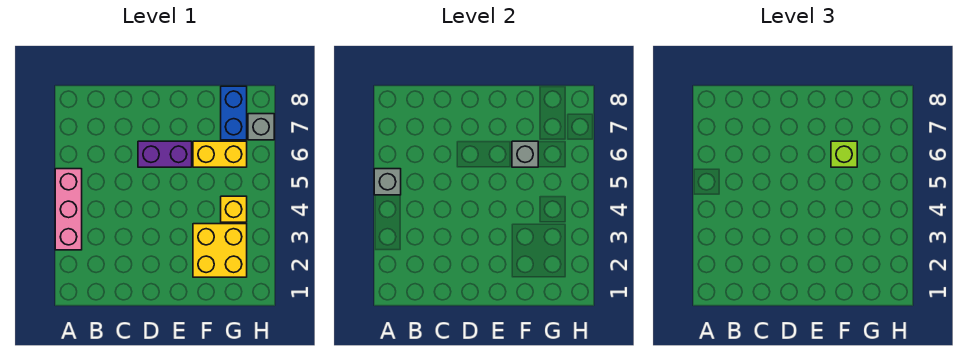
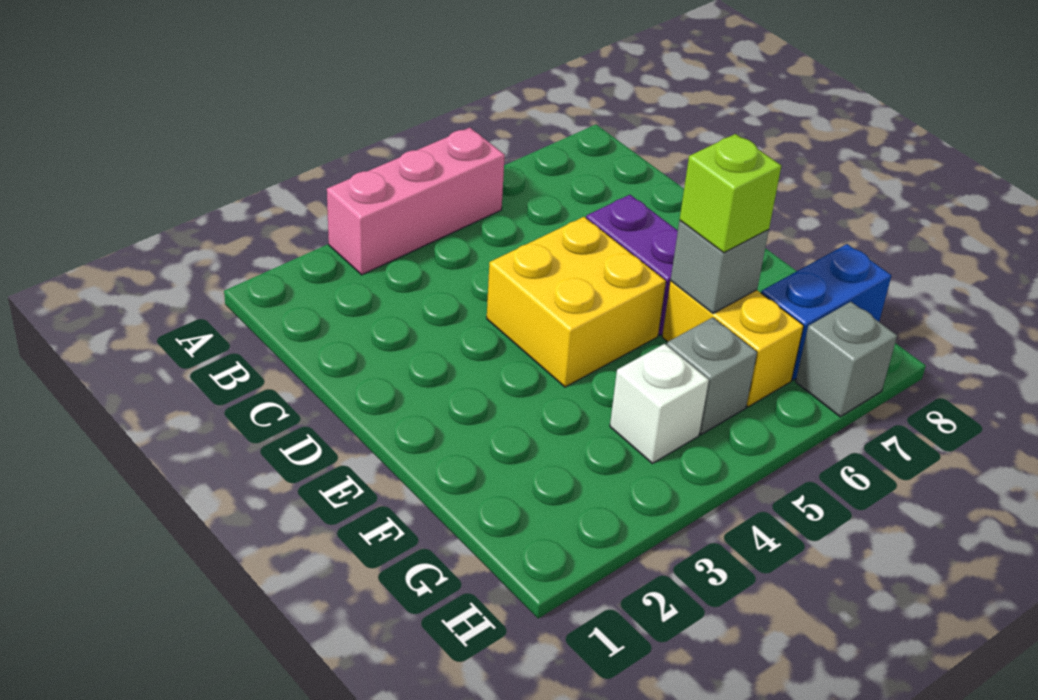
grey 1x1 brick [374,169,401,195] -> grey 1x1 brick moved to [667,317,757,434]
yellow 2x2 brick [193,224,247,277] -> yellow 2x2 brick moved to [487,217,666,387]
yellow 1x1 brick [221,196,247,222] -> white 1x1 brick [610,344,709,463]

